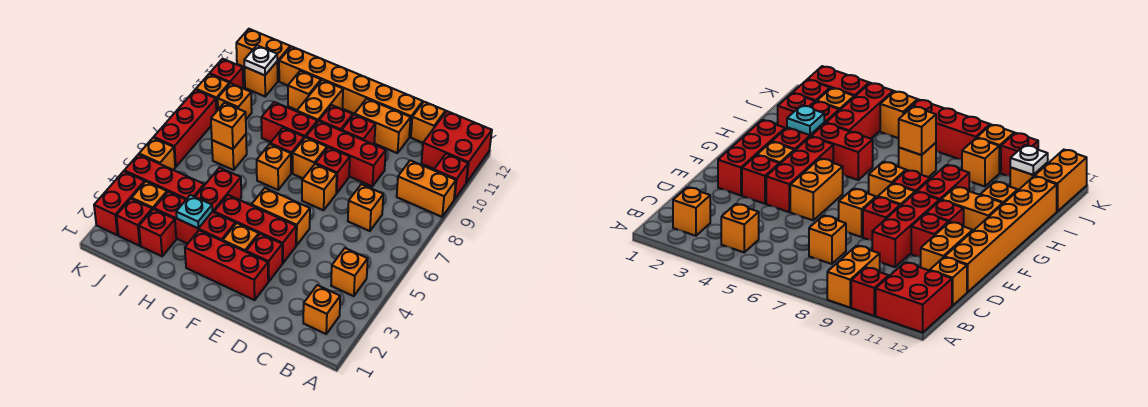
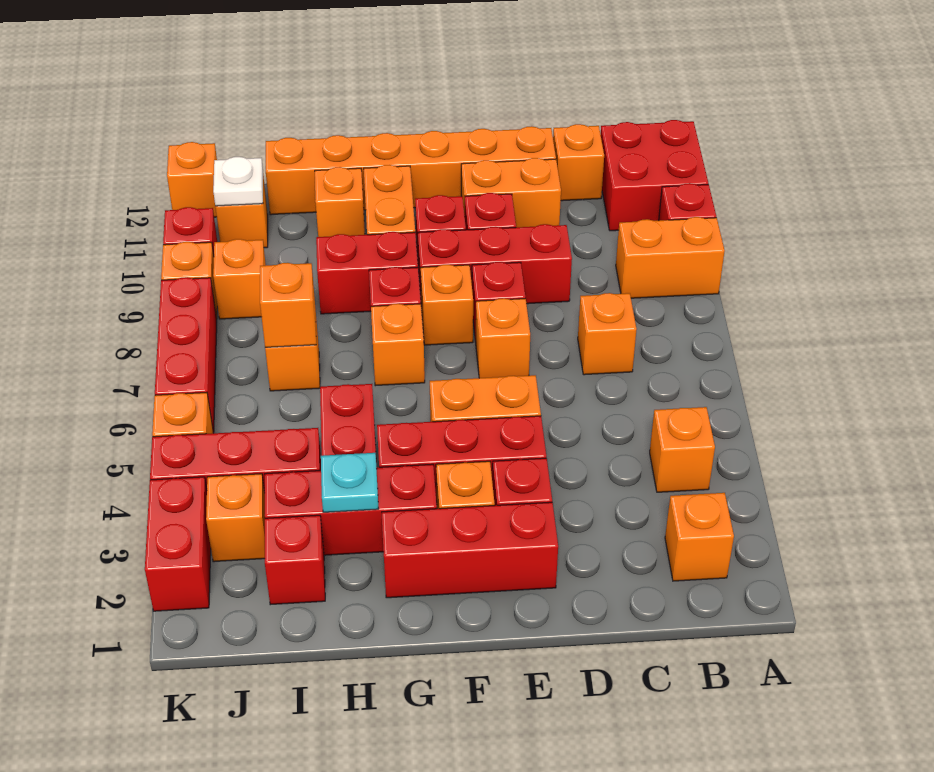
red 1x1 brick [116,199,152,246] -> none
orange 1x2 brick [236,29,290,81] -> orange 1x1 brick [167,142,217,217]

